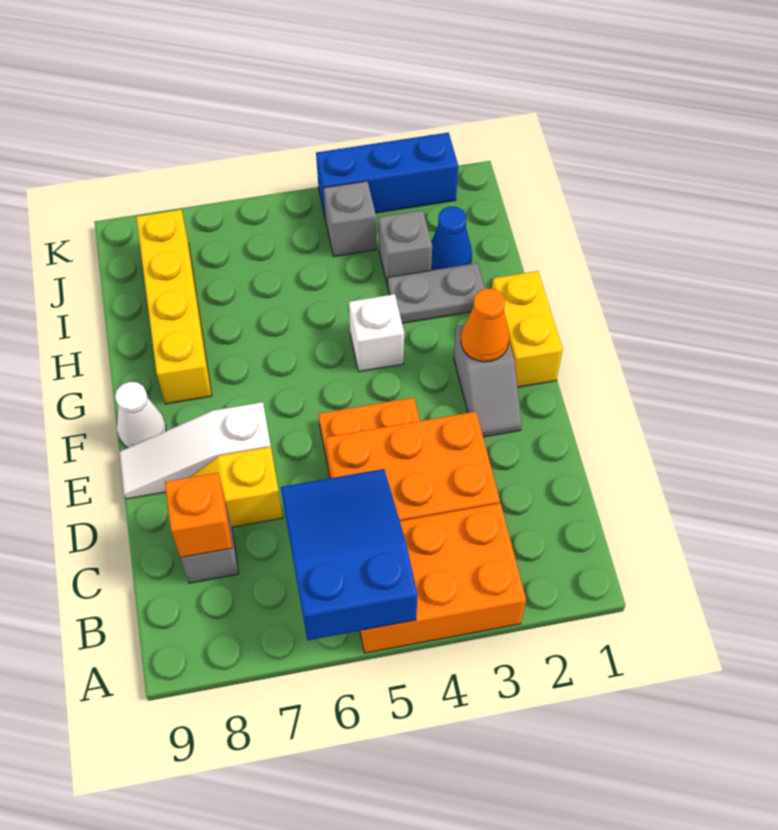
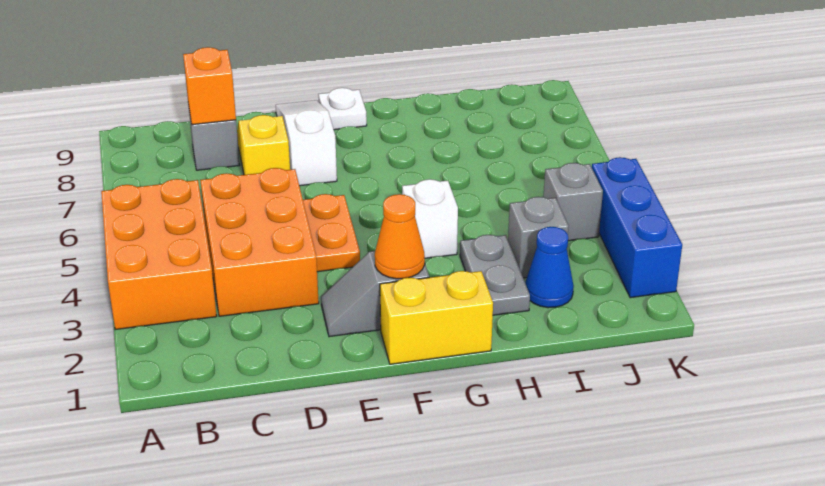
blue 2x3 slope [281,469,418,640] -> none
white 1x1 cone [115,382,166,448] -> white 1x1 plate [318,88,367,130]
yellow 1x4 brick [136,210,212,404] -> none

